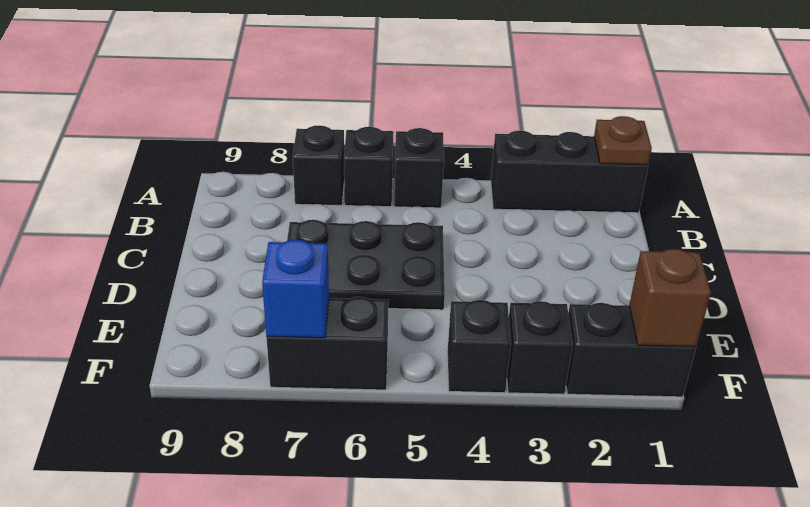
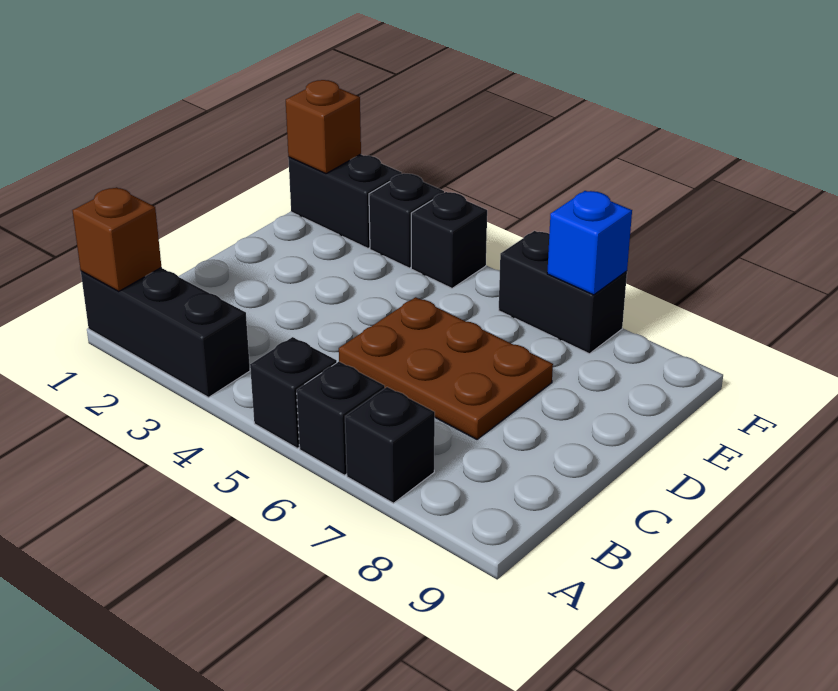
brown 1x1 plate [594,116,652,165] -> brown 1x1 brick [72,187,161,291]
black 2x3 plate [287,220,445,310] -> brown 2x3 plate [339,297,553,439]

